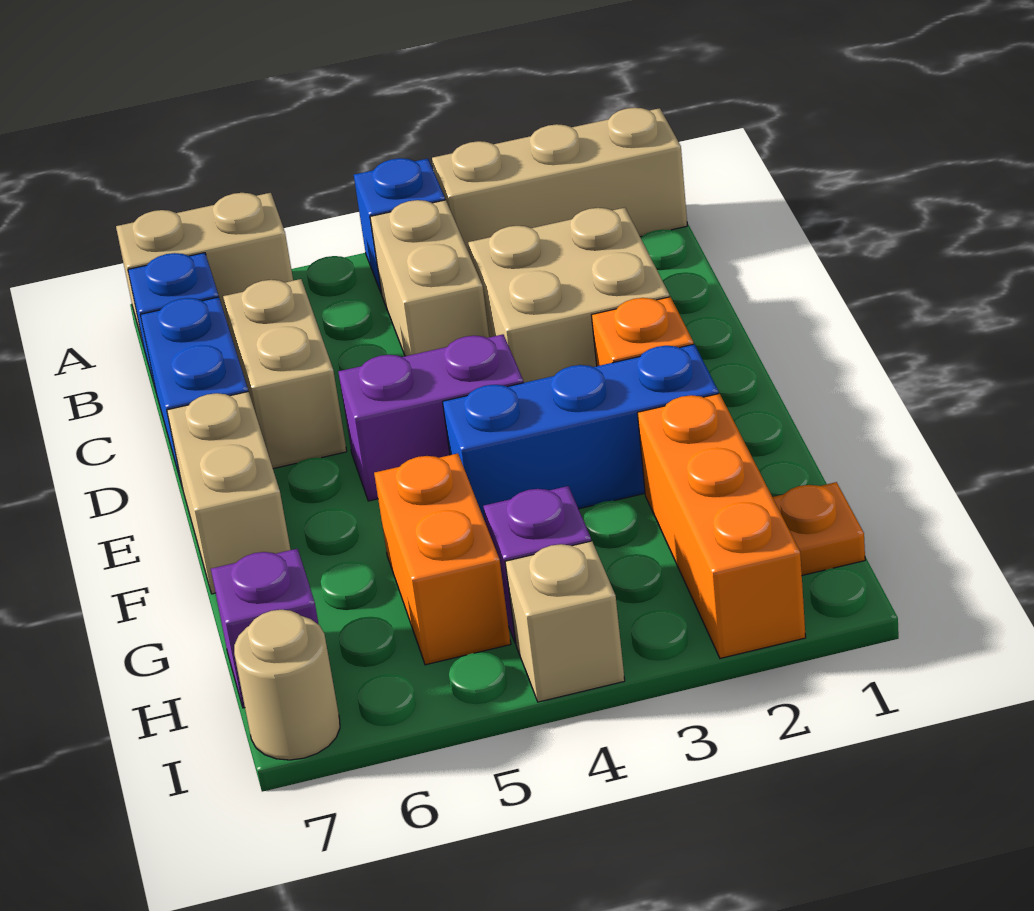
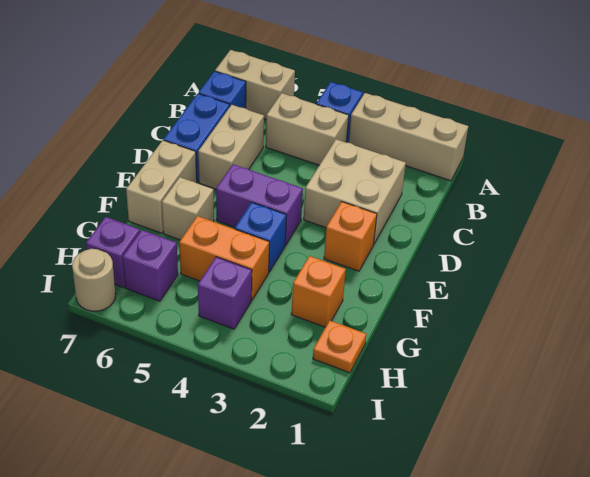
tan 1x2 brick [370,200,489,356] -> tan 1x2 brick turned to [266,93,349,165]
blue 1x3 brick [443,344,719,523] -> blue 1x1 brick [235,202,286,272]
orange 1x3 brick [637,394,806,658] -> orange 1x1 brick [291,256,346,327]
orange 1x2 brick [374,453,511,665] -> orange 1x2 brick turned to [179,216,270,300]
none -> purple 1x1 brick [123,230,178,301]
tan 1x1 brick [505,541,625,702] -> tan 1x1 brick moved to [162,177,214,240]

